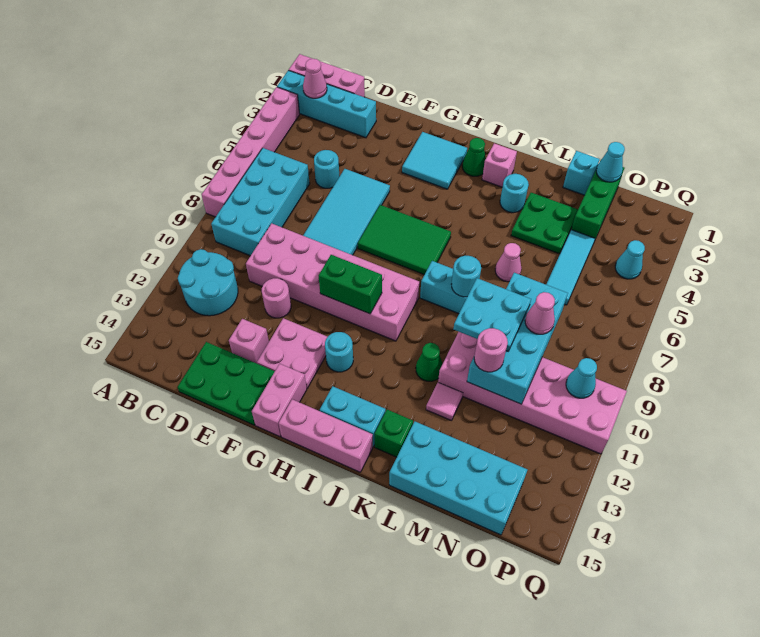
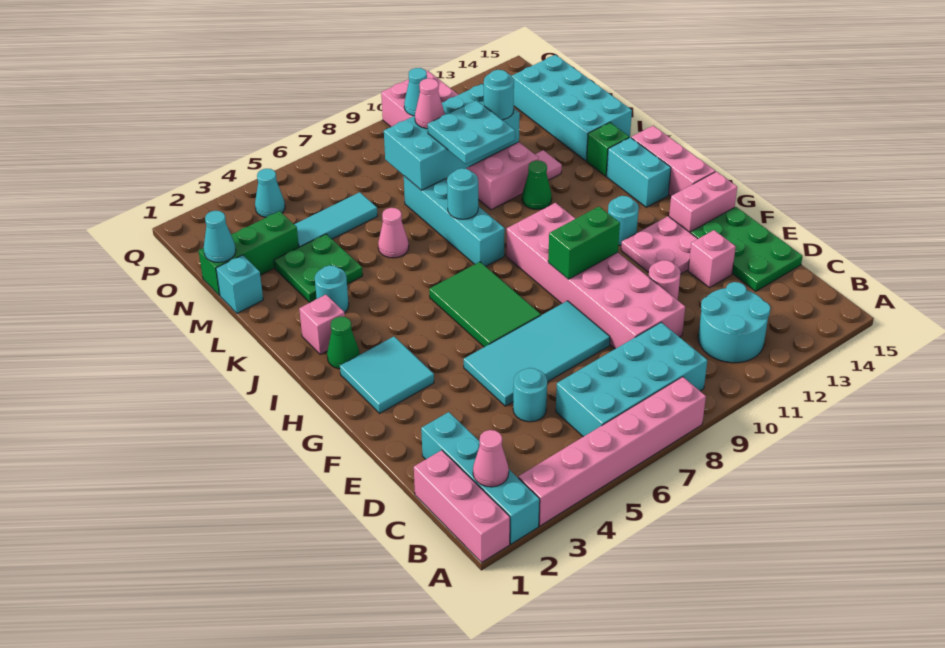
green 1x2 brick [319,255,382,314] -> green 1x2 brick turned to [548,207,620,279]
pink 1x1 round brick [474,328,508,372] -> cyan 1x1 round brick [484,70,514,120]

